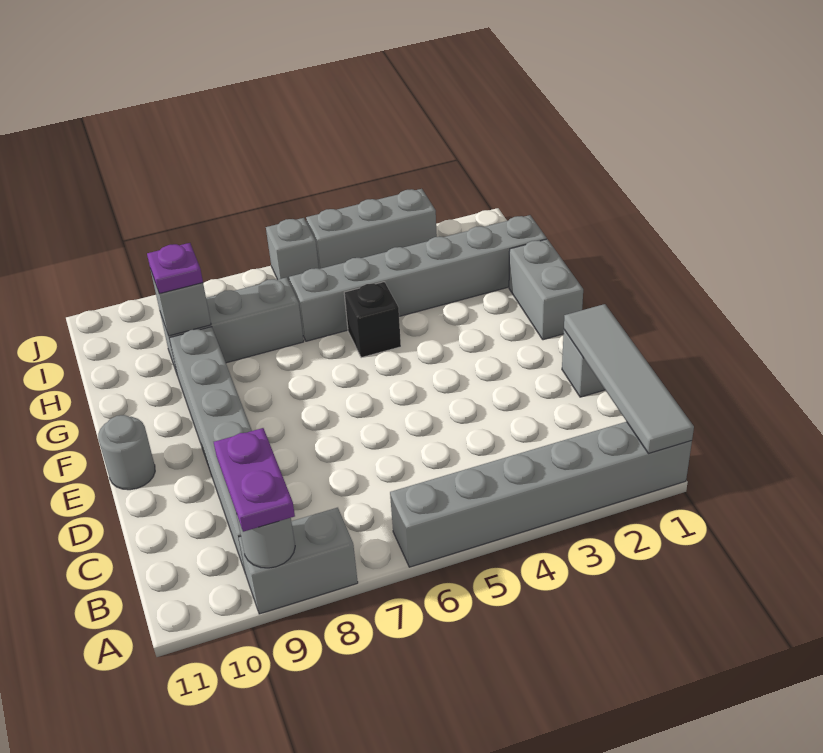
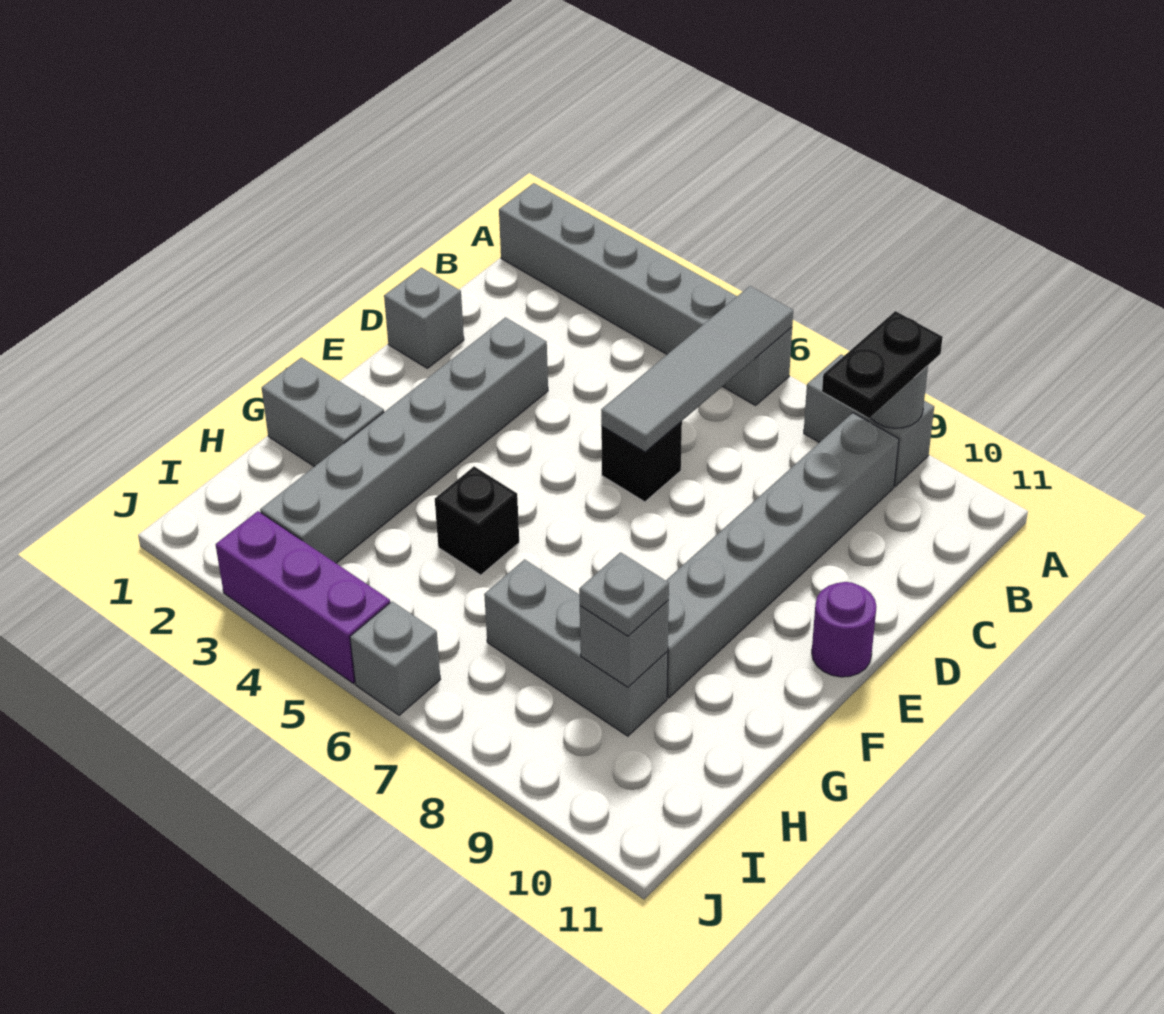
grey 1x4 tile [564,304,694,453] -> grey 1x4 tile moved to [601,286,793,452]
purple 1x2 plate [214,428,295,532] -> black 1x2 plate [822,311,943,418]
none -> black 1x1 brick [601,421,682,502]
grey 1x1 round brick [98,415,155,490] -> purple 1x1 round brick [812,582,876,677]
grey 1x2 brick [509,239,583,340] -> grey 1x2 brick turned to [262,358,384,467]
grey 1x6 brick [289,215,547,341] -> grey 1x6 brick turned to [260,317,548,563]
purple 1x1 plate [147,243,203,294] -> grey 1x1 plate [579,552,669,636]
grey 1x3 brick [306,189,437,269] -> purple 1x3 brick [215,511,390,683]

